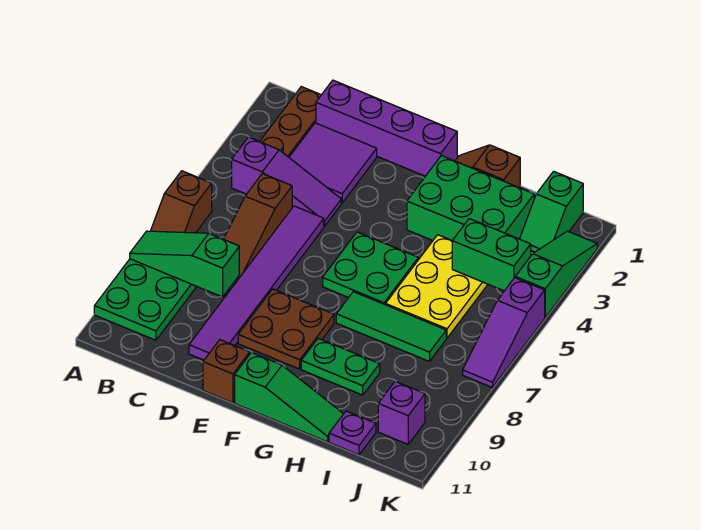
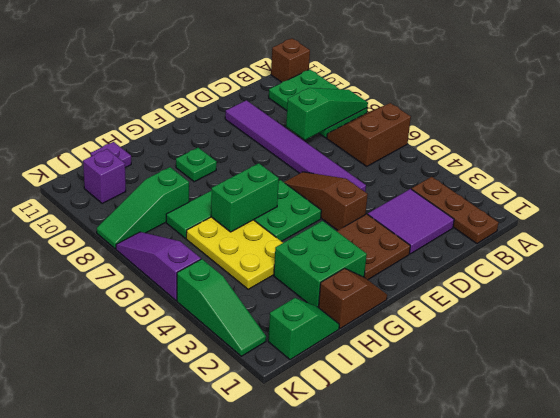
brown 1x2 slope [151,171,212,233] -> brown 2x2 slope [327,103,411,166]
purple 1x3 slope [232,137,341,226] -> none
purple 1x4 brick [316,80,457,176] -> none
brown 1x3 slope [224,174,292,282] -> brown 1x3 slope moved to [284,172,368,230]
brown 2x2 plate [238,289,334,369] -> brown 2x2 plate moved to [337,214,410,280]
brown 1x1 brick [203,340,250,403] -> brown 1x1 brick moved to [271,38,310,82]
green 1x3 slope [235,353,343,442] -> green 1x3 slope moved to [97,167,189,249]
green 2x3 brick [407,156,534,240] -> green 2x2 brick [274,221,367,308]
green 1x2 plate [301,338,380,395] -> green 1x1 plate [176,148,217,182]
green 1x2 brick [452,219,531,291] -> green 1x2 brick moved to [211,163,279,232]
green 1x2 slope [520,171,583,252] -> green 1x2 slope turned to [268,298,339,360]

